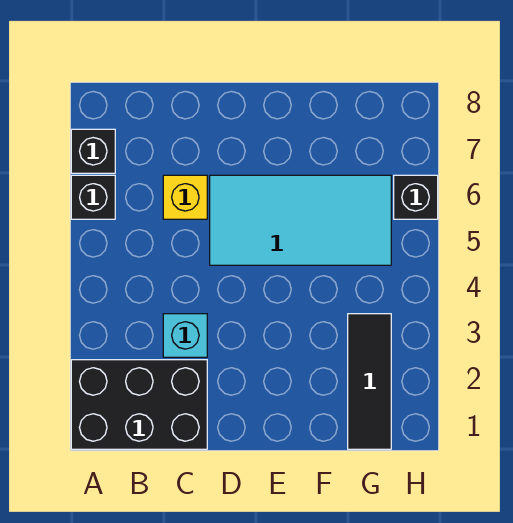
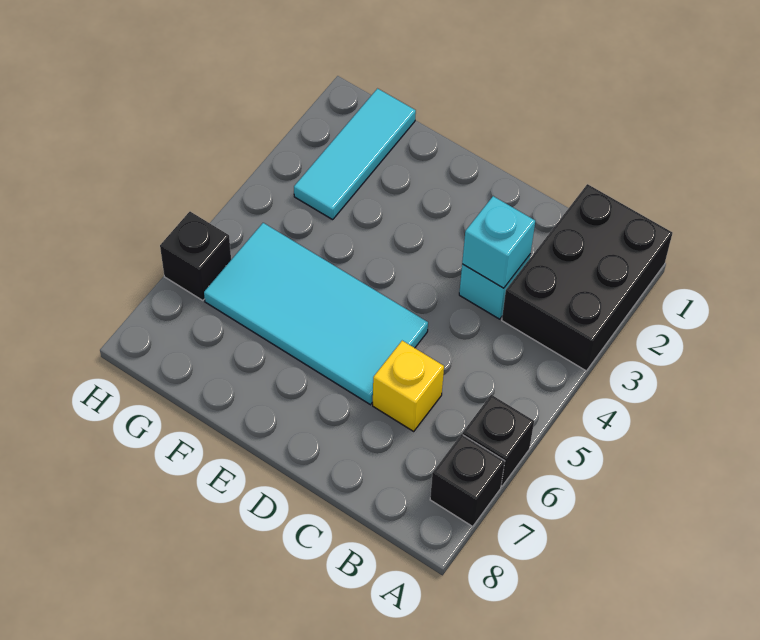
black 2x3 brick [71,360,207,449] -> black 2x3 brick turned to [502,184,672,371]
none -> cyan 1x1 brick [462,196,535,288]
black 1x3 tile [348,314,391,449] -> cyan 1x3 tile [294,89,416,220]

